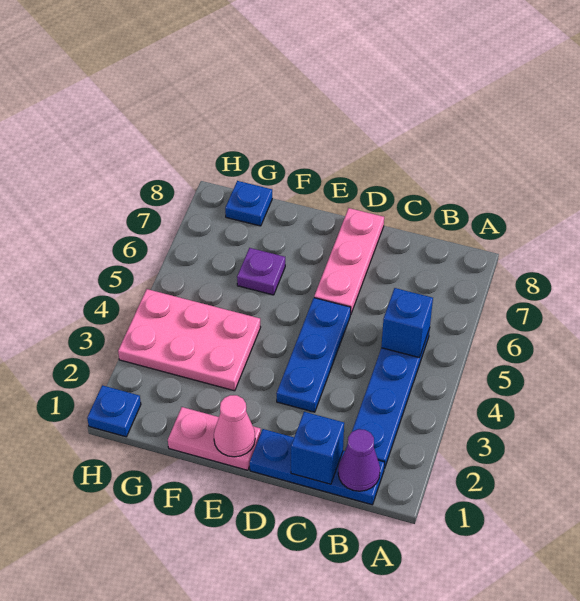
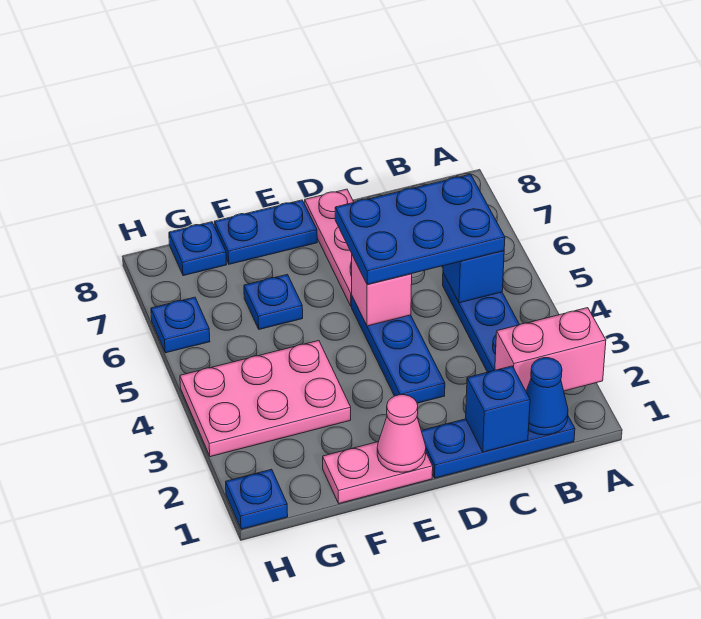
none -> pink 1x2 brick [495,308,606,391]
purple 1x1 cone [338,429,380,491] -> blue 1x1 cone [526,358,568,435]
none -> blue 2x3 plate [335,174,505,284]
none -> pink 1x1 brick [352,255,412,326]
none -> blue 1x2 plate [214,200,317,264]
purple 1x1 plate [237,248,285,295] -> blue 1x1 plate [244,274,303,329]
none -> blue 1x1 plate [151,297,210,353]

